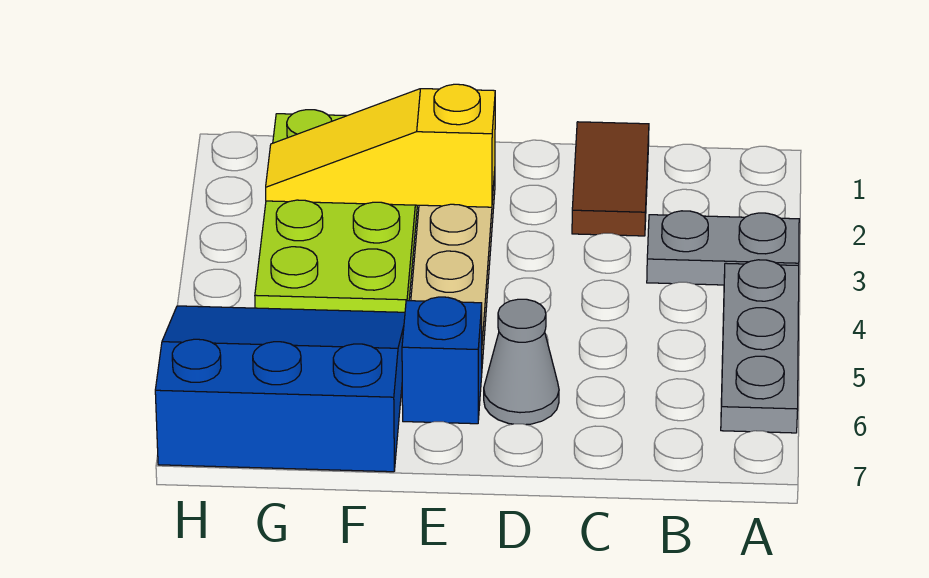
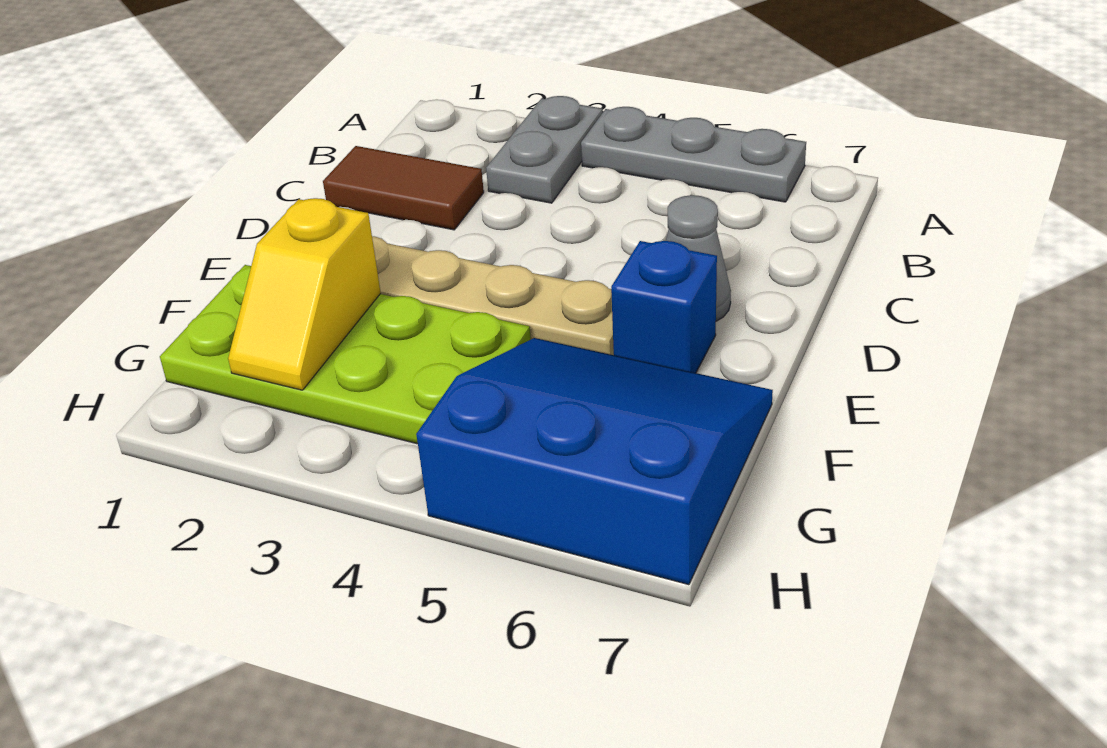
yellow 1x3 slope [266,84,495,207] -> yellow 1x2 slope [228,198,381,390]
blue 3x3 slope [155,306,405,472] -> blue 3x3 slope turned to [416,338,773,585]

